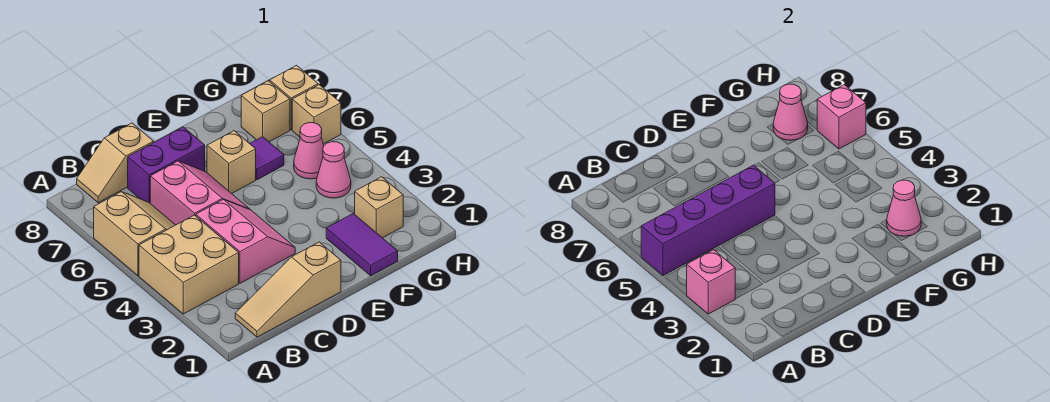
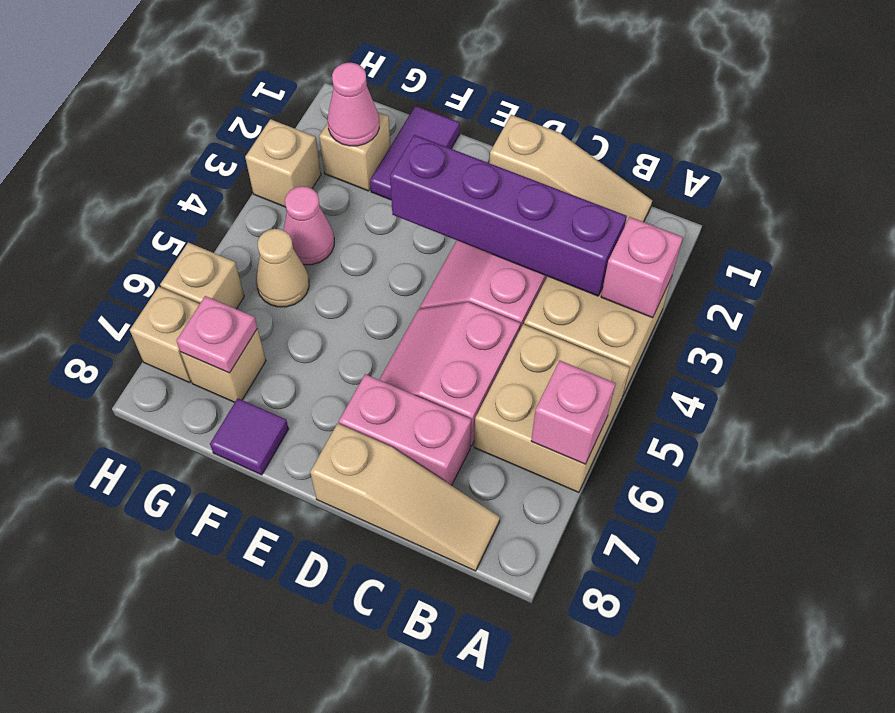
tan 2x2 slope [94,192,175,276] -> tan 2x2 brick [474,324,630,492]
purple 1x4 brick [641,165,775,276] -> purple 1x4 brick moved to [390,135,627,296]
tan 1x2 slope [77,123,154,203] -> tan 1x3 slope [310,423,500,571]
purple 1x2 brick [128,127,205,203] -> pink 1x2 brick [339,374,471,486]
tan 1x1 brick [207,131,256,194] -> tan 1x1 brick moved to [245,119,321,207]
purple 1x1 tile [250,137,284,180] -> purple 1x1 tile moved to [210,398,289,475]
pink 1x1 cone [294,123,324,179] -> tan 1x1 cone [256,229,309,307]
pink 1x1 cone [773,84,808,140] -> pink 1x1 plate [176,296,257,373]
pink 1x1 brick [817,85,866,149] -> pink 1x1 brick moved to [531,361,616,464]

